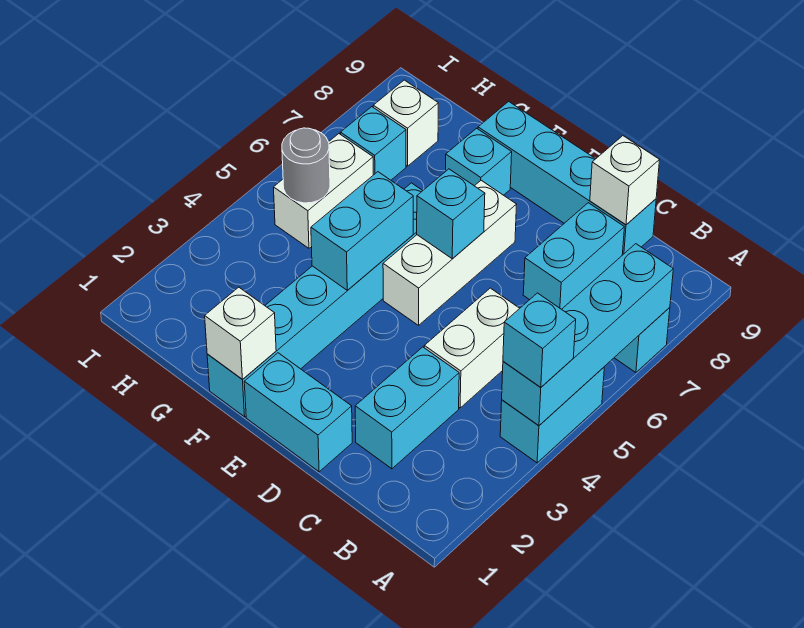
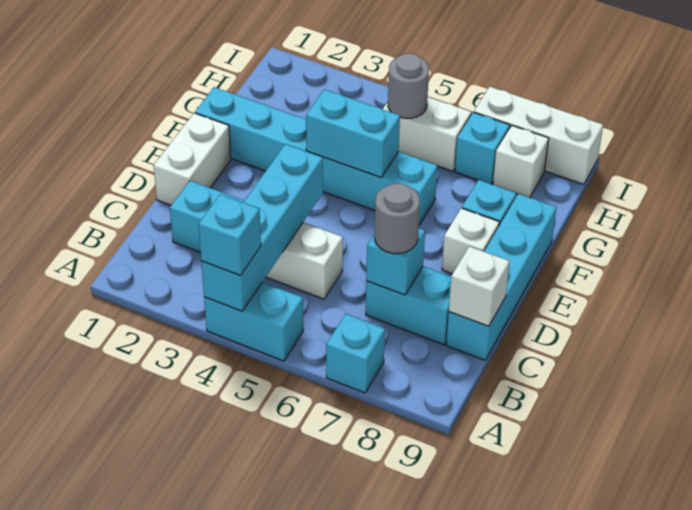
cyan 1x4 brick [502,244,673,425] -> cyan 1x4 brick turned to [201,144,323,311]
none -> grey 1x1 round brick [375,183,420,254]
cyan 1x2 brick [244,353,352,472] -> white 1x2 brick [154,113,231,205]
white 1x3 brick [383,180,517,325] -> white 1x3 brick moved to [474,87,603,184]
cyan 1x1 brick [417,169,485,259] -> cyan 1x1 brick moved to [366,228,425,295]
white 1x1 brick [205,287,276,379] -> white 1x1 brick moved to [442,208,499,274]

